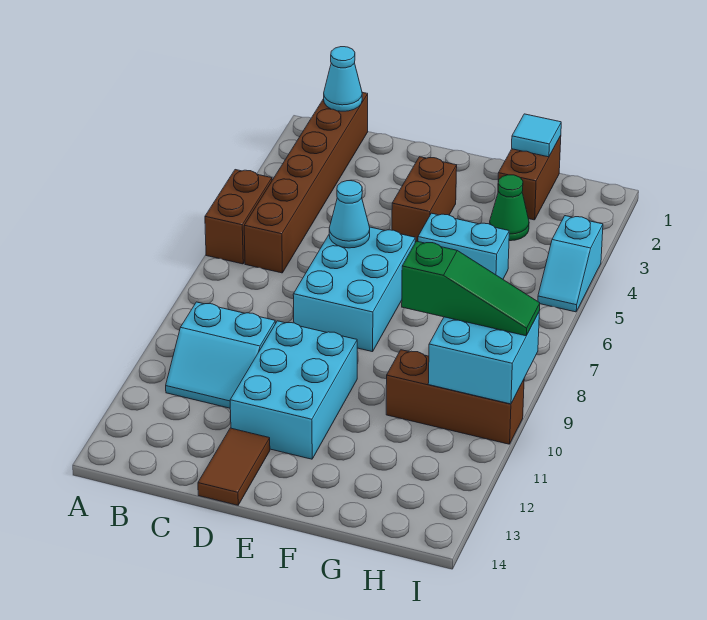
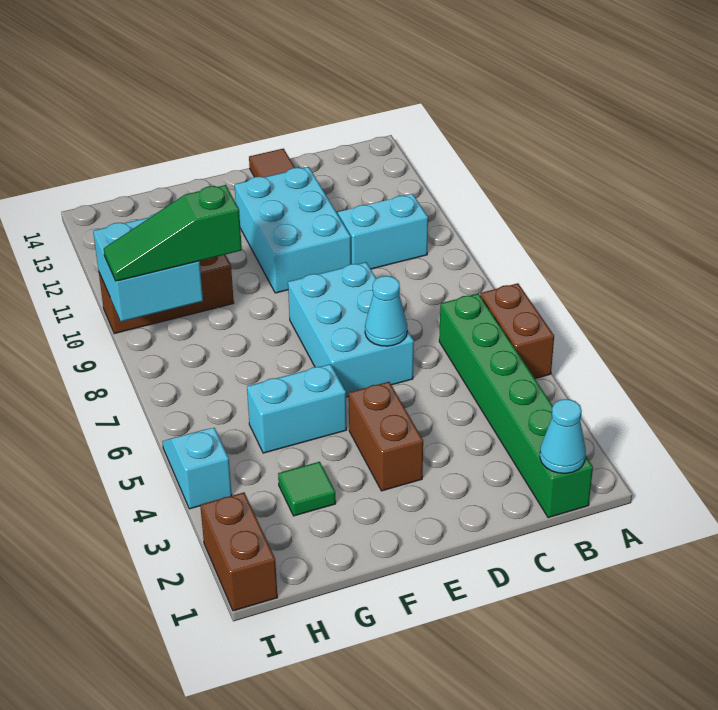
brown 1x6 brick [244,92,368,273] -> green 1x6 brick [439,294,593,518]
brown 1x2 brick [498,136,561,220] -> brown 1x2 brick moved to [200,492,278,611]
cyan 1x1 tile [512,114,561,157] -> none
green 1x1 cone [490,175,529,241] -> green 1x1 tile [278,462,336,516]

